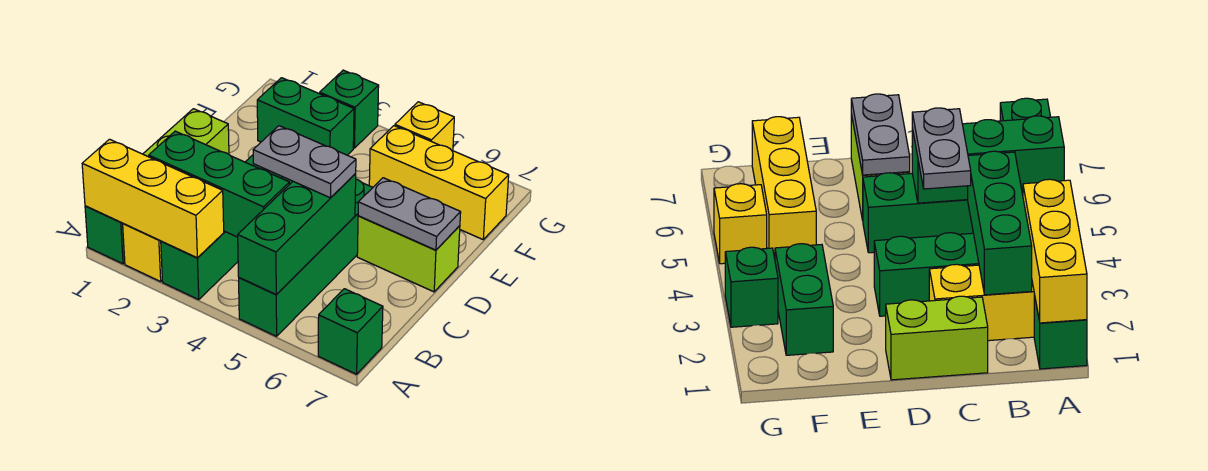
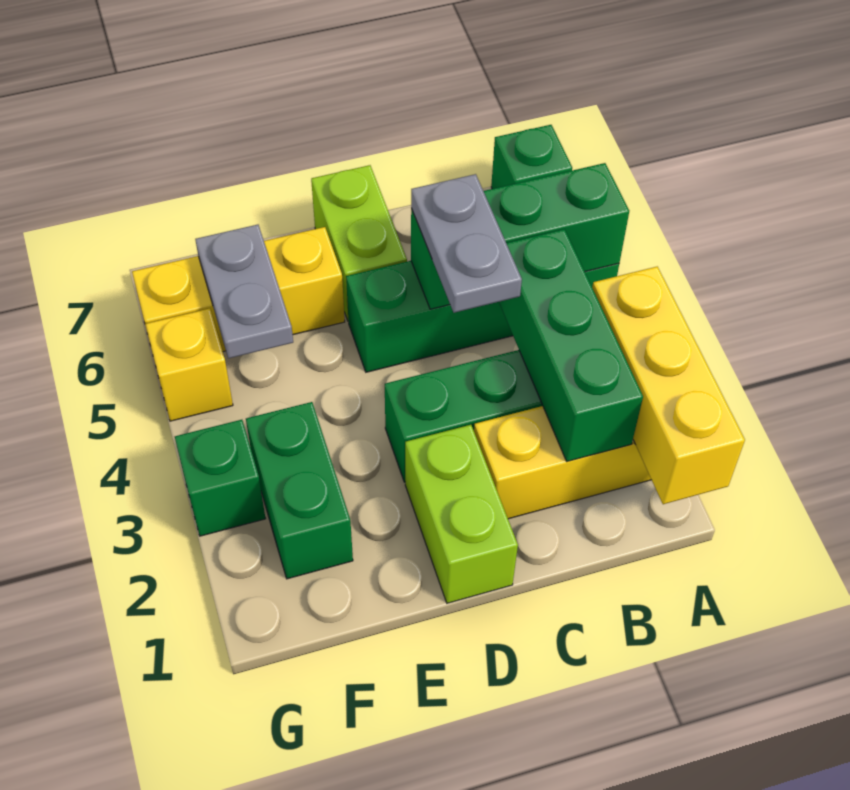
green 1x1 brick [85,206,125,264] -> none
lime 1x2 brick [143,109,229,157] -> lime 1x2 brick turned to [405,425,518,603]
grey 1x2 plate [358,178,461,250] -> grey 1x2 plate moved to [195,225,293,358]
yellow 1x3 brick [369,126,509,239] -> yellow 1x3 brick turned to [132,227,345,352]

